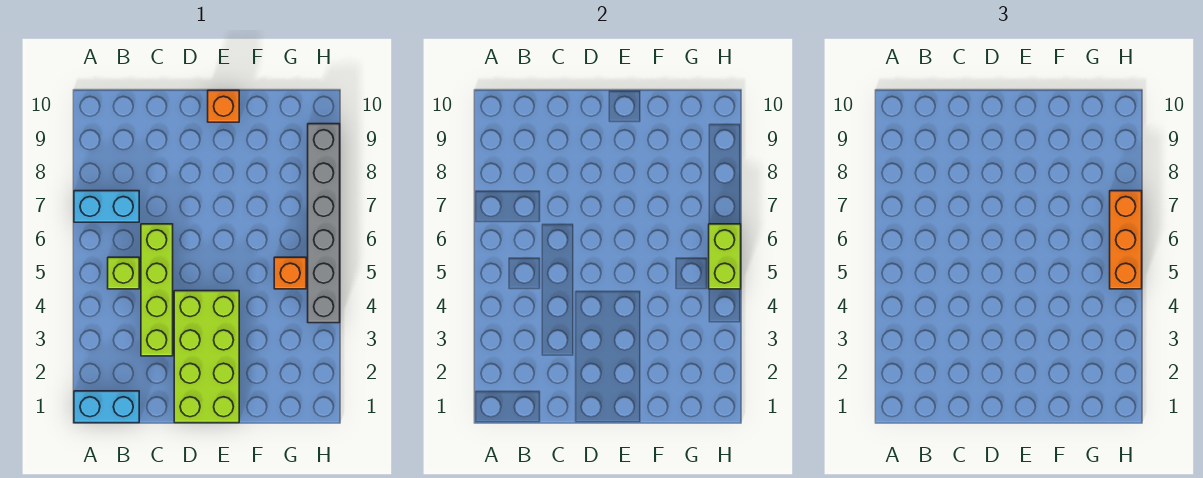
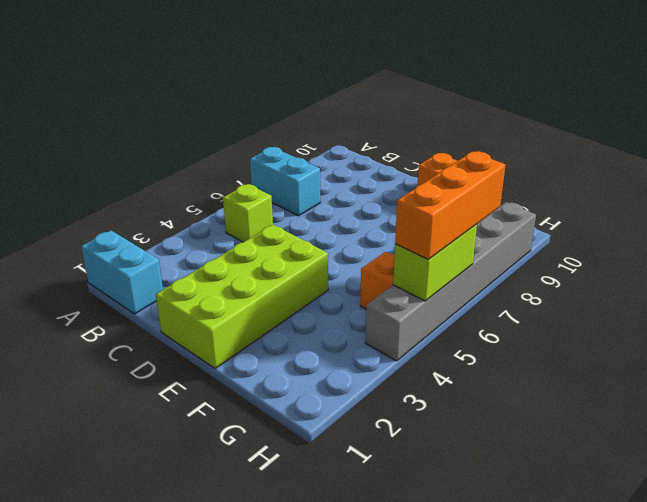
lime 1x4 brick [141,224,173,356] -> none

